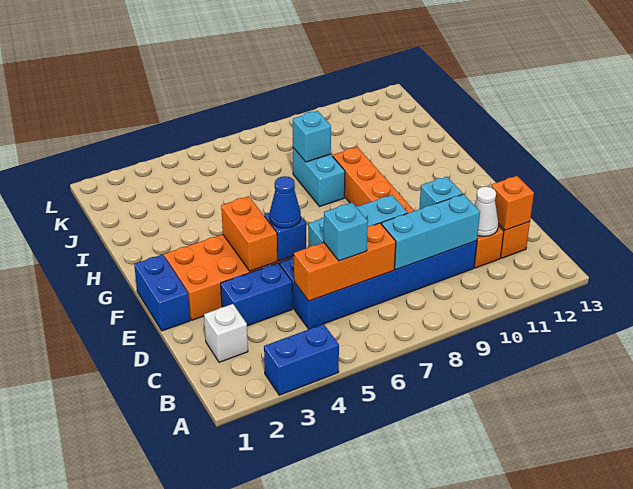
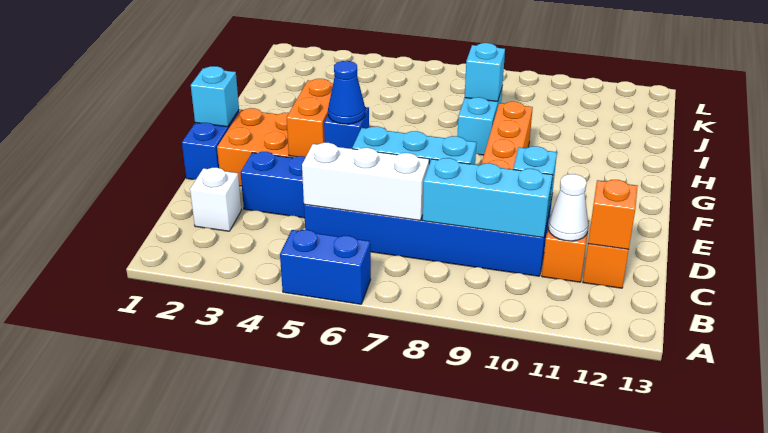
blue 1x2 brick [264,324,339,395] -> blue 1x2 brick moved to [280,230,371,304]
orange 1x3 brick [294,223,396,301] -> white 1x3 brick [302,143,429,220]
cyan 1x1 brick [324,203,368,261] -> cyan 1x1 brick moved to [191,66,239,127]

